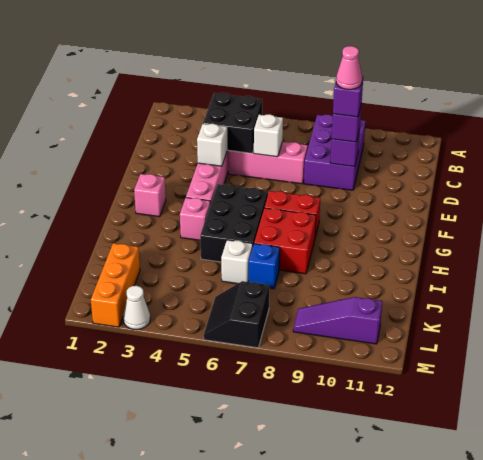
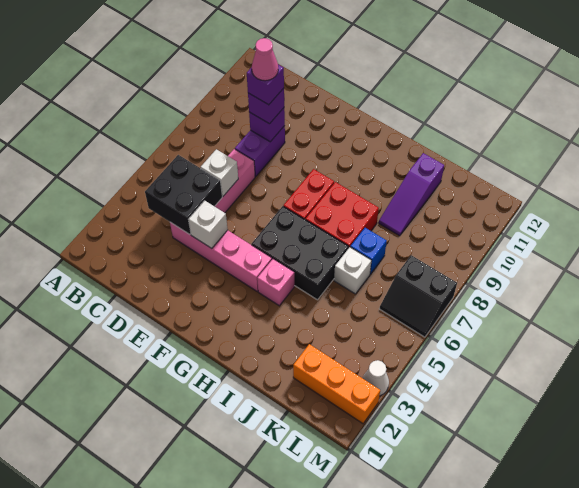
purple 2x3 brick [304,114,366,190] -> purple 1x2 brick [235,126,285,177]
pink 1x1 brick [134,174,166,217] -> none
purple 1x3 slope [293,297,382,344] -> purple 1x3 slope moved to [379,153,444,236]

